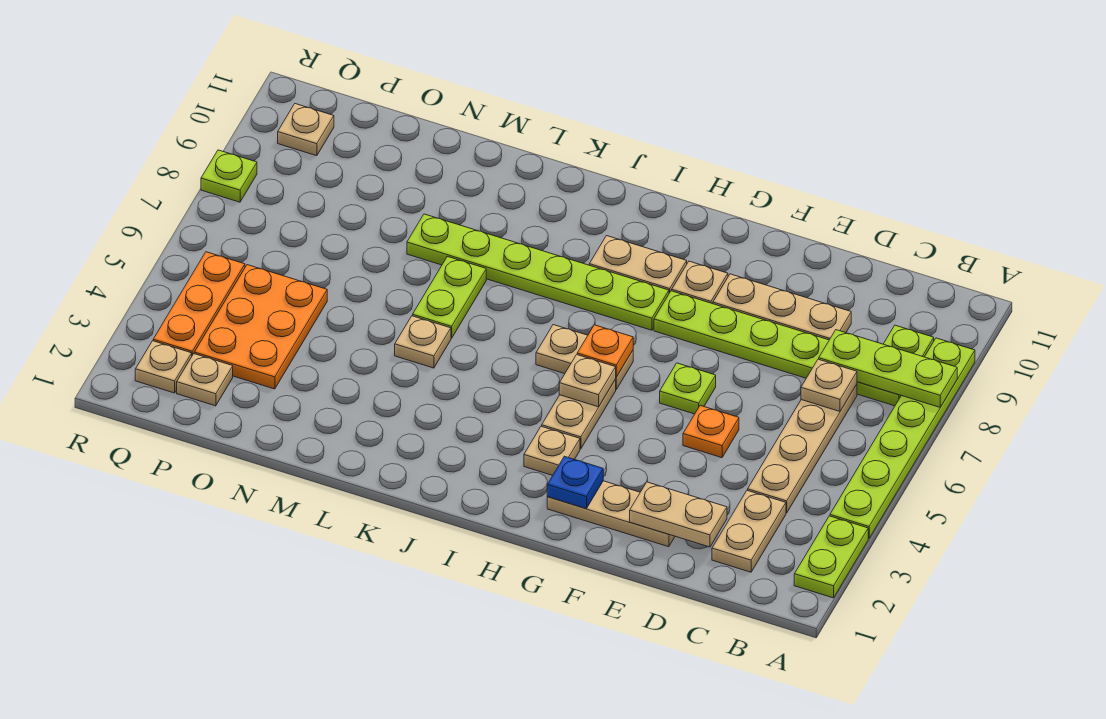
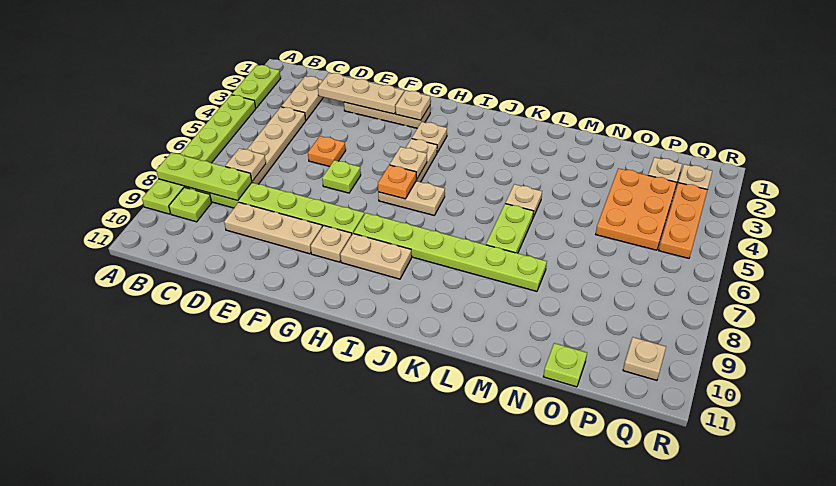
tan 1x2 plate [630,482,727,547] -> tan 1x3 plate [318,73,404,114]
blue 1x1 plate [547,456,603,509] -> tan 1x1 plate [395,90,430,120]
lime 1x1 plate [201,150,257,202] -> lime 1x1 plate moved to [543,343,587,387]

